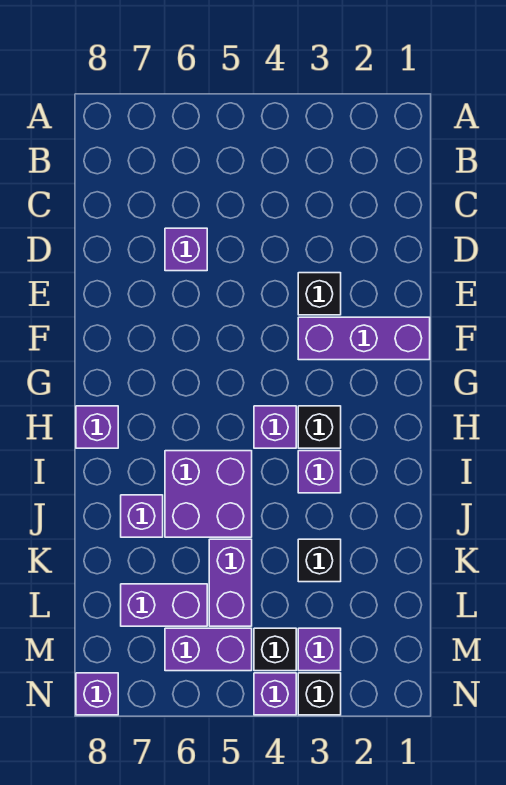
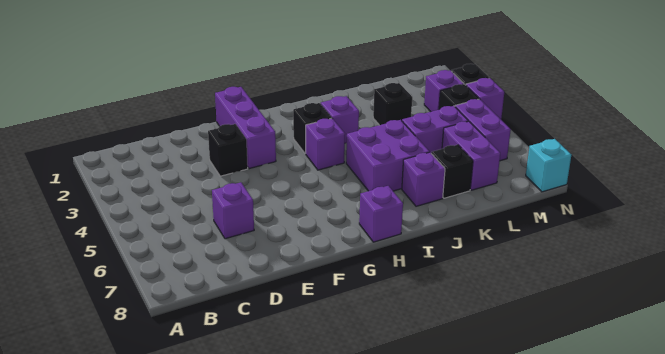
none -> black 1x1 brick [431,145,473,198]
purple 1x1 brick [76,673,118,715] -> cyan 1x1 brick [526,139,571,192]

